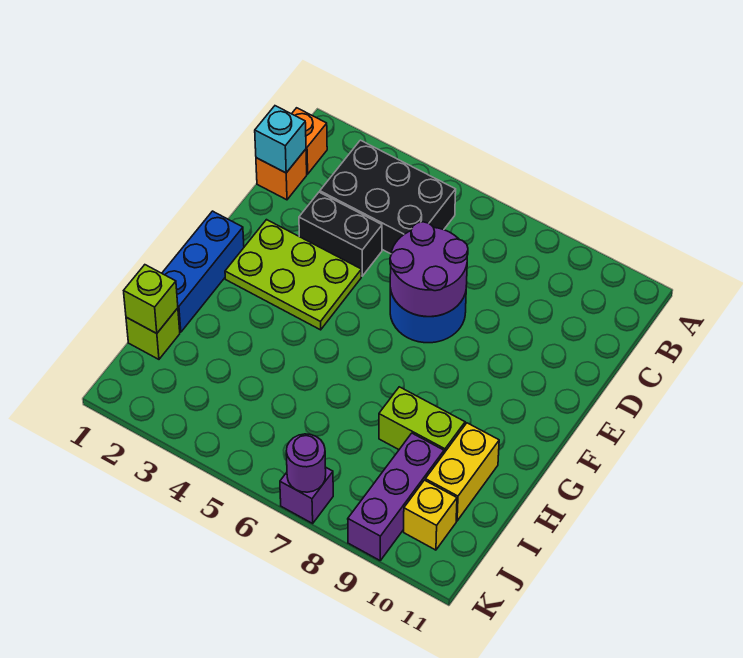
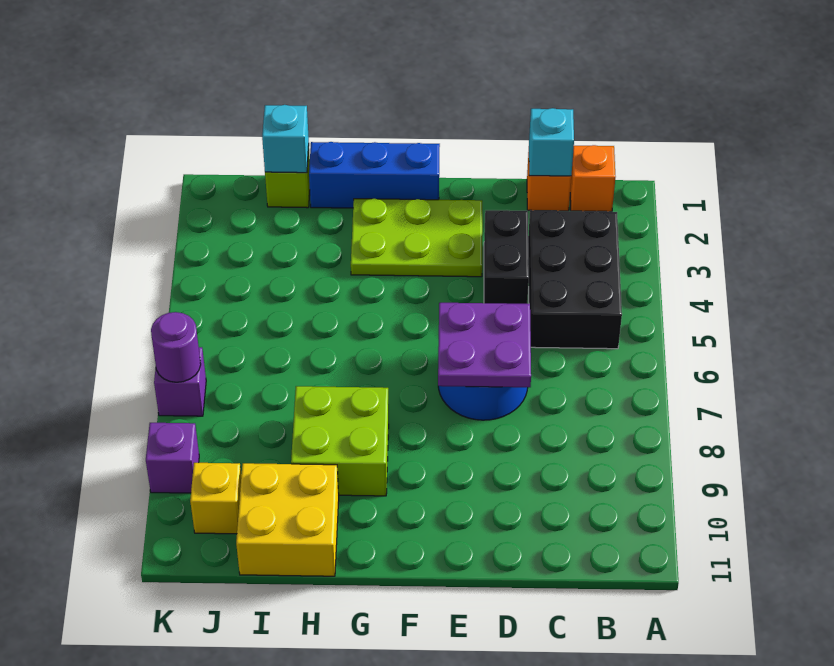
purple 2x2 round brick [390,222,468,317] -> purple 2x2 plate [438,303,531,387]
lime 2x3 plate [225,220,361,330] -> lime 2x3 plate turned to [351,199,482,277]
lime 1x2 brick [379,387,465,453] -> lime 2x2 brick [291,386,389,496]
yellow 1x2 brick [425,423,499,521] -> yellow 2x2 brick [236,463,339,576]
lime 1x1 brick [124,265,178,334] -> cyan 1x1 brick [262,105,309,173]
purple 1x3 brick [348,433,444,560] -> purple 1x1 brick [146,423,199,493]

